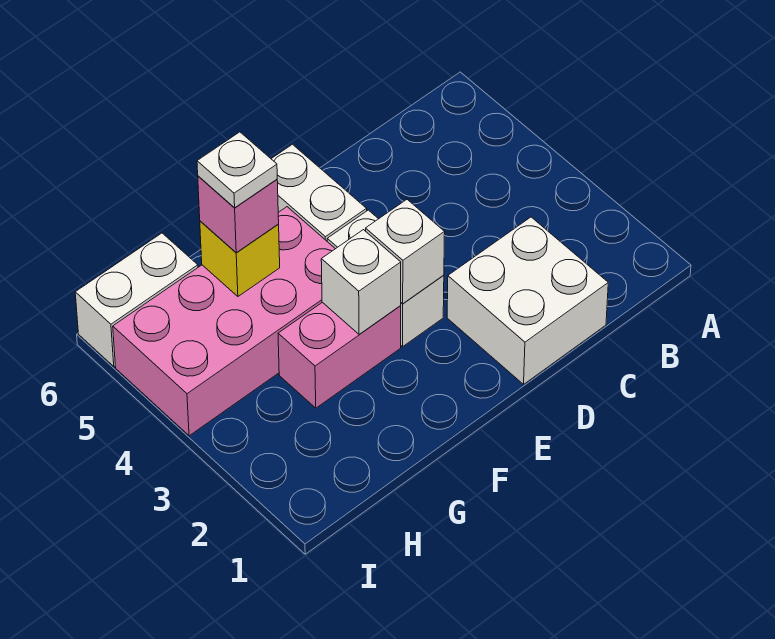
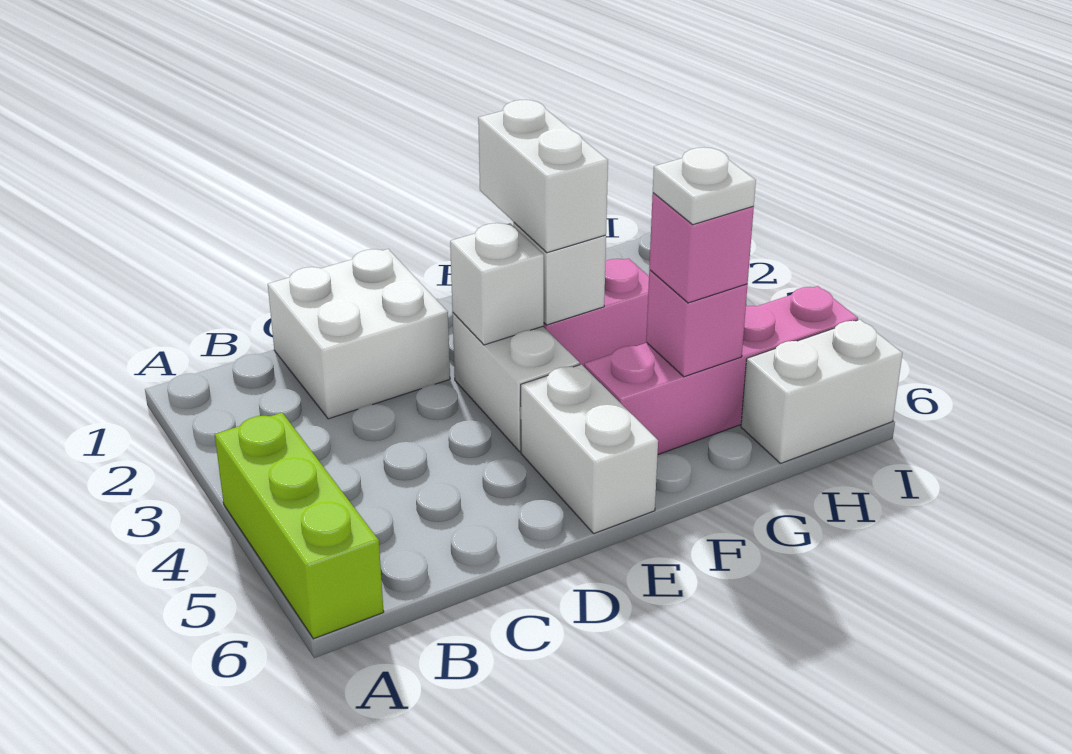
none -> lime 1x3 brick [215,413,384,639]
none -> white 1x2 brick [478,100,608,253]
pink 2x4 brick [113,207,335,436] -> pink 1x4 brick [584,286,858,454]
yellow 1x1 brick [200,221,280,296] -> pink 1x1 brick [646,270,747,377]

